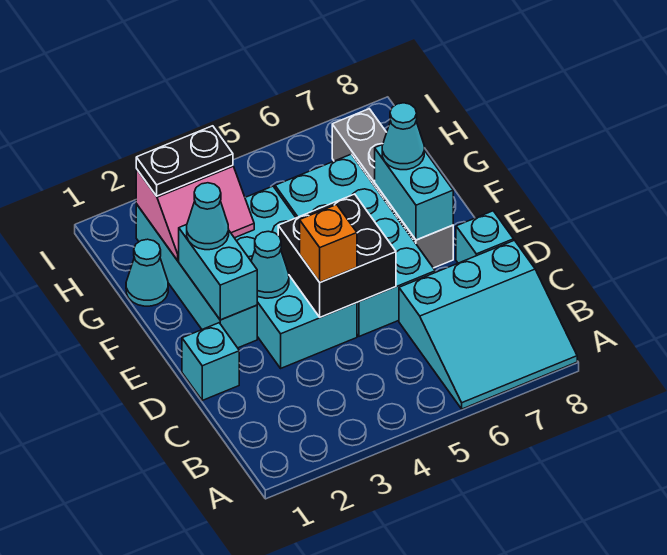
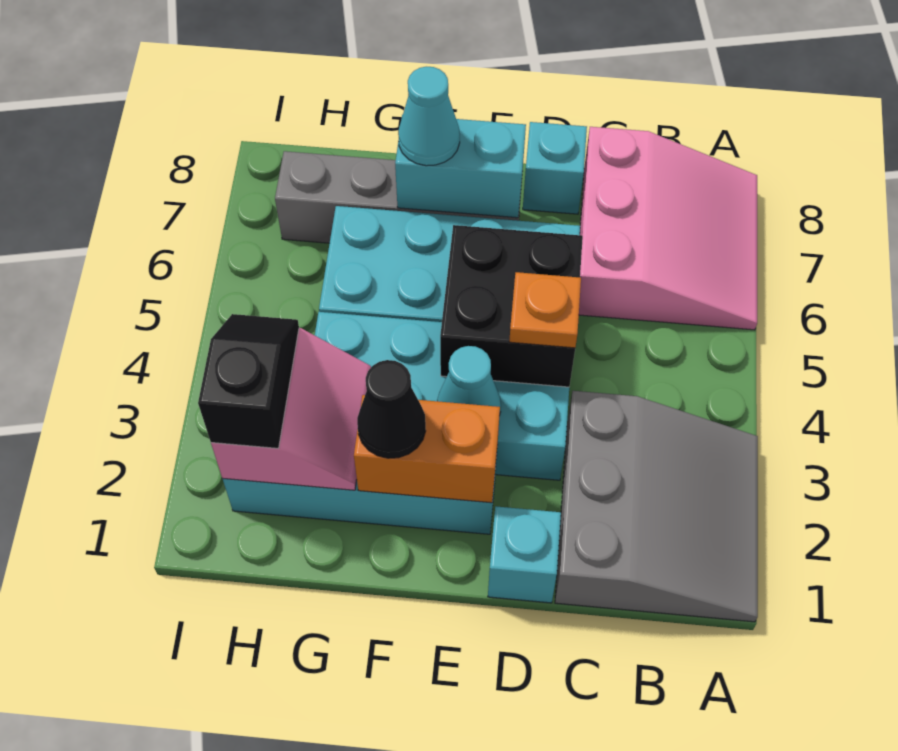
none -> grey 3x3 slope [555,391,758,622]
cyan 3x3 slope [399,240,577,409] -> pink 3x3 slope [579,127,757,330]
orange 1x1 brick [300,205,357,282] -> orange 1x1 plate [509,272,581,348]
cyan 1x2 brick [179,225,257,320] -> orange 1x2 brick [354,395,500,503]
cyan 1x1 cone [187,183,229,250] -> black 1x1 cone [357,360,426,458]
cyan 1x1 cone [126,239,168,306] -> none
black 1x2 plate [136,126,233,196] -> black 1x2 slope [198,314,299,448]

